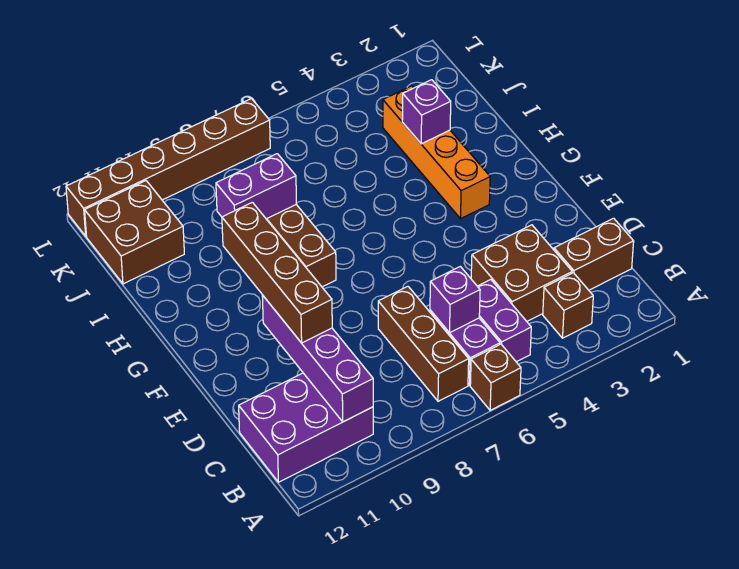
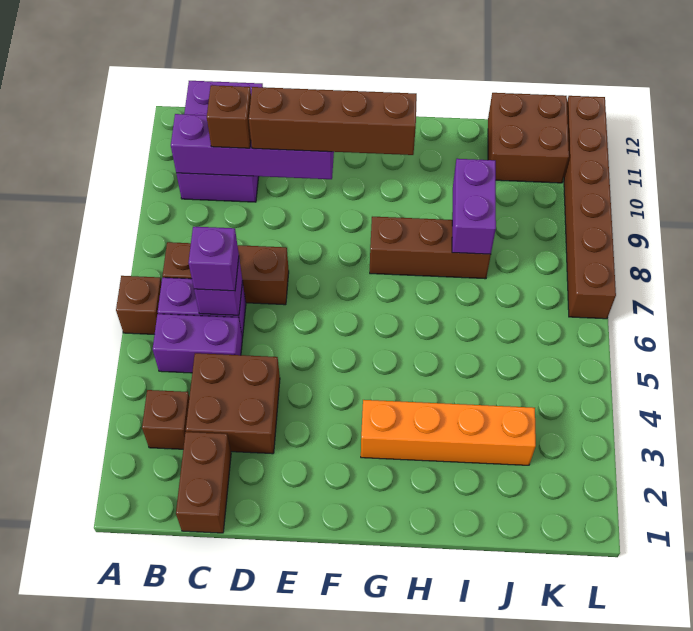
none -> brown 1x1 brick [207,85,251,148]
purple 1x1 brick [402,80,451,144] -> purple 1x1 brick moved to [188,227,239,291]

